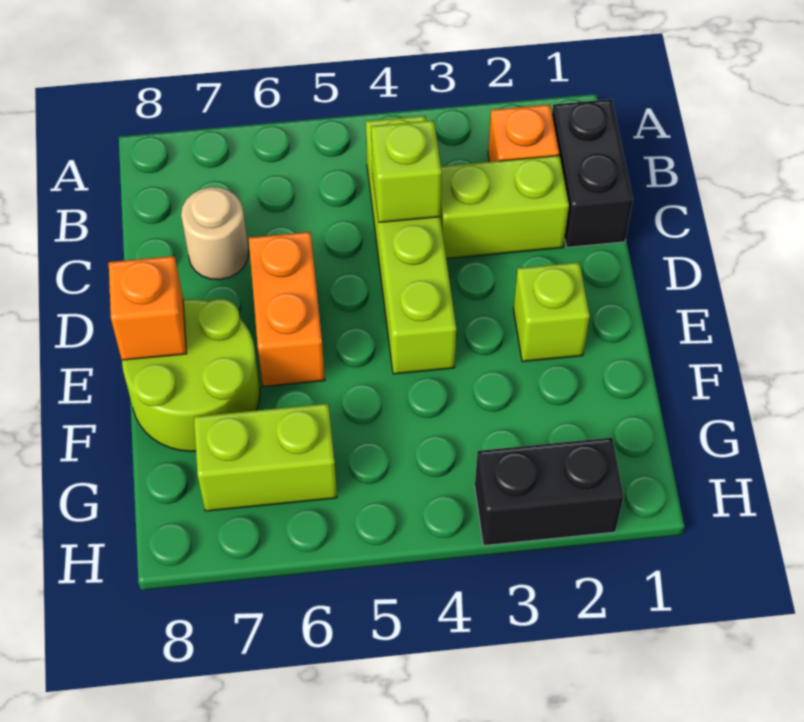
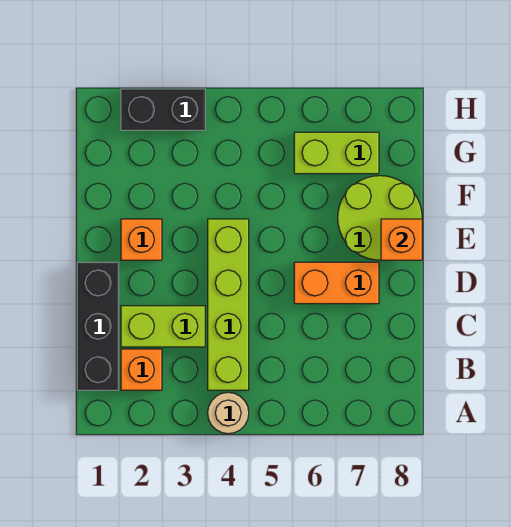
black 1x2 brick [552,99,633,247] -> black 1x3 brick [77,262,119,390]
lime 1x1 brick [371,120,442,222] -> none
tan 1x1 round brick [181,187,248,280] -> tan 1x1 round brick moved to [208,392,249,434]
orange 1x2 brick [249,232,325,387] -> orange 1x2 brick turned to [294,262,379,304]
lime 1x1 brick [513,263,590,362] -> orange 1x1 brick [121,219,162,260]

